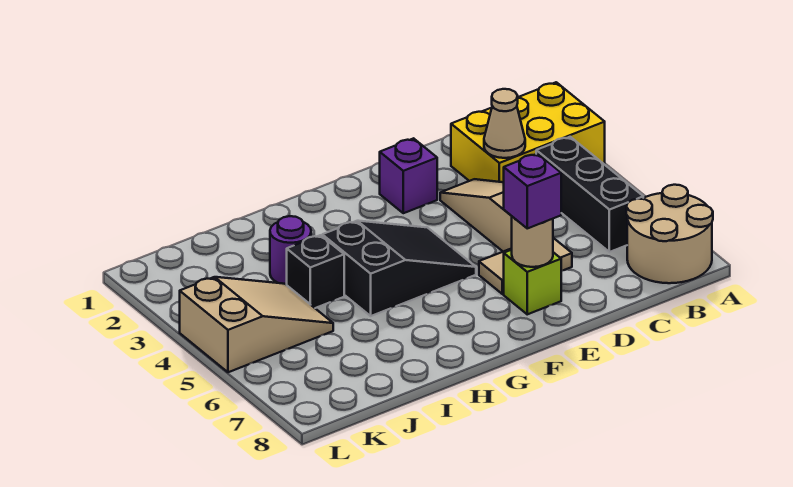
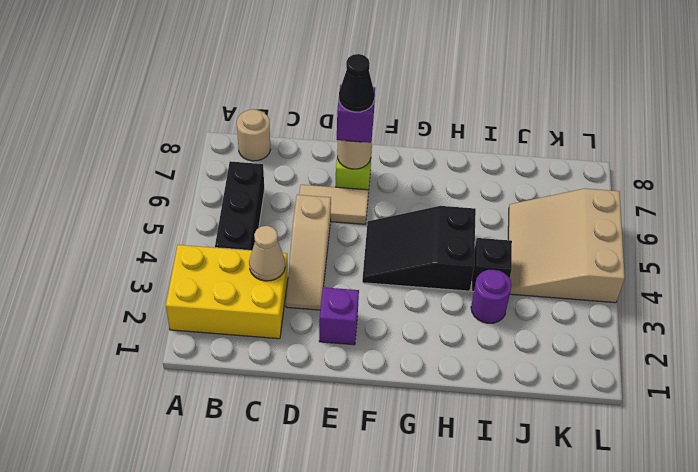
tan 2x2 round brick [626,185,713,283] -> tan 1x1 round brick [237,109,271,161]
none -> black 1x1 cone [339,54,374,112]
tan 2x3 slope [180,277,333,372] -> tan 3x3 slope [508,189,625,303]

